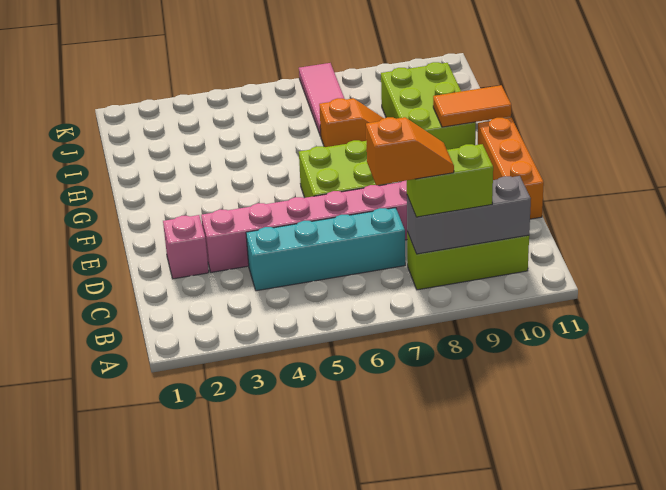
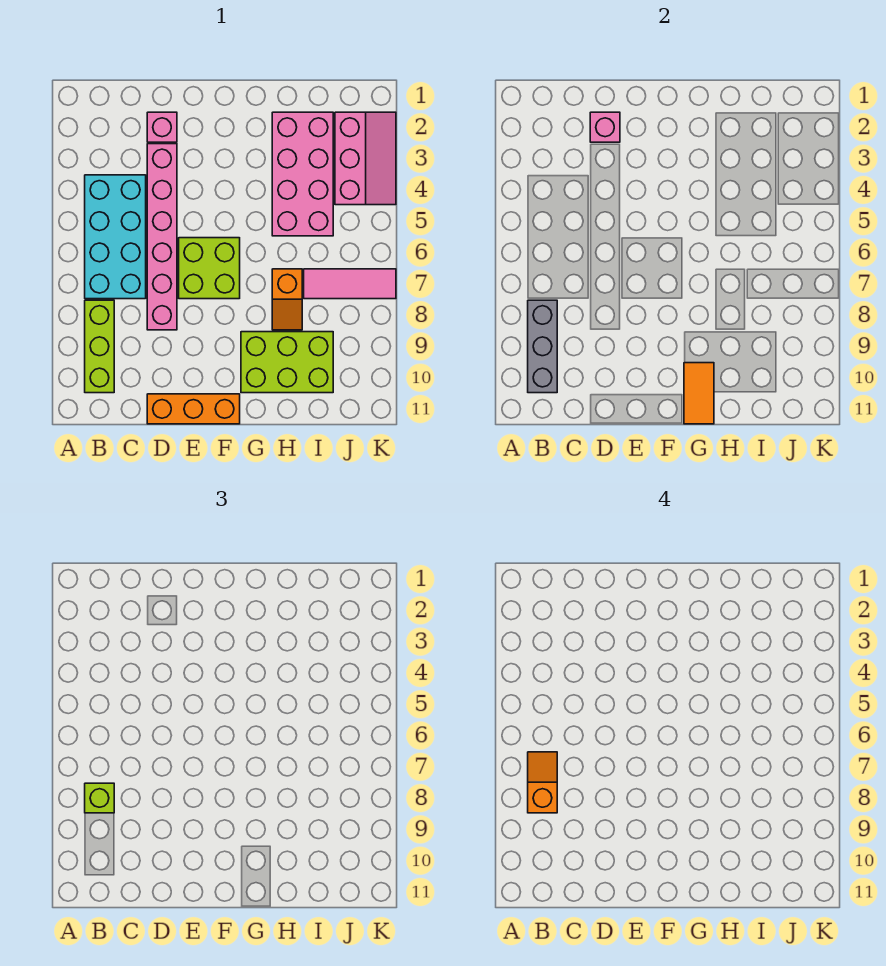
orange 1x2 slope [366,117,454,185] -> orange 1x2 slope turned to [528,752,557,813]
lime 1x2 brick [407,144,493,217] -> lime 1x1 brick [85,783,114,813]
cyan 1x4 brick [246,208,405,291] -> cyan 2x4 brick [85,175,146,299]
none -> pink 1x1 brick [590,112,620,142]
none -> pink 2x4 brick [272,112,333,236]
none -> pink 2x3 slope [335,112,396,205]

